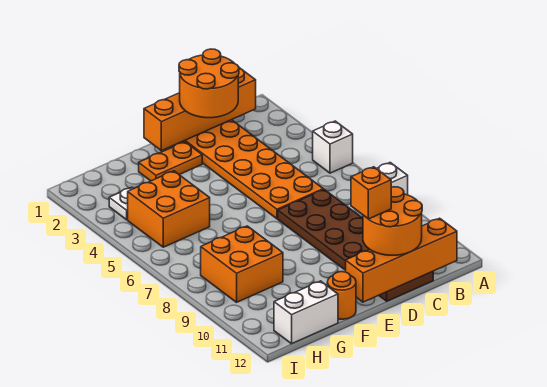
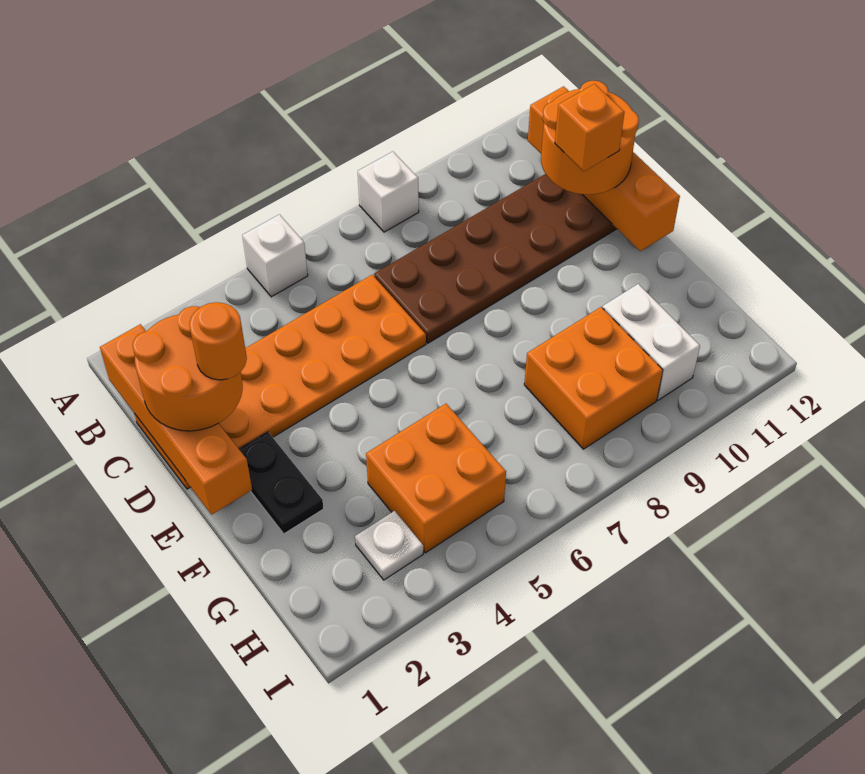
orange 1x2 plate [139,142,202,181] -> black 1x2 plate [239,432,324,534]
orange 1x1 round brick [327,272,356,319] -> orange 1x1 round brick moved to [189,302,247,380]
white 1x2 brick [274,281,338,344] -> white 1x2 brick moved to [603,284,700,400]

